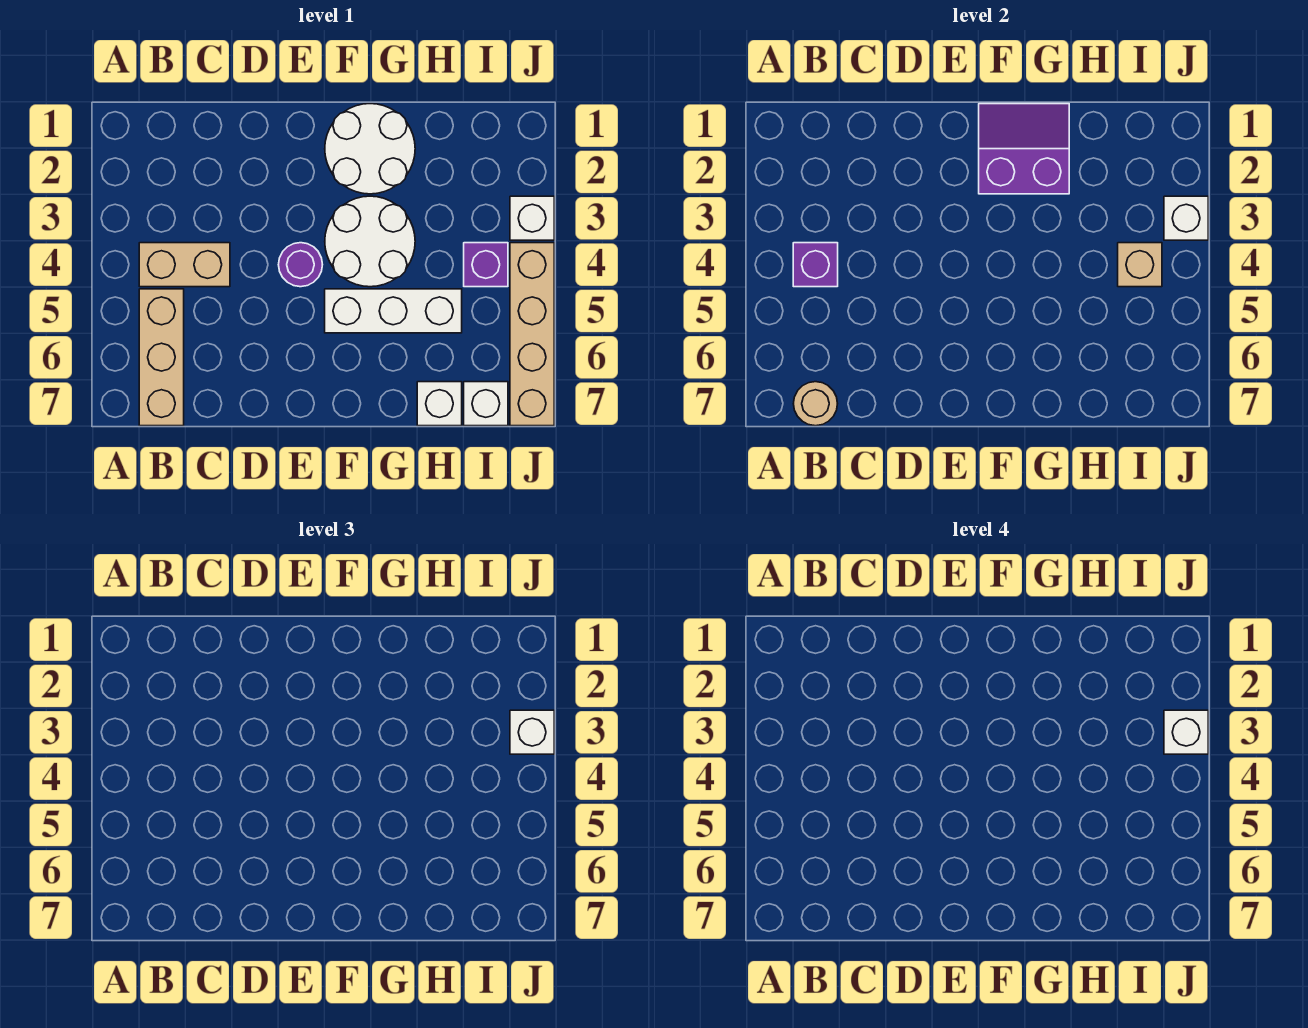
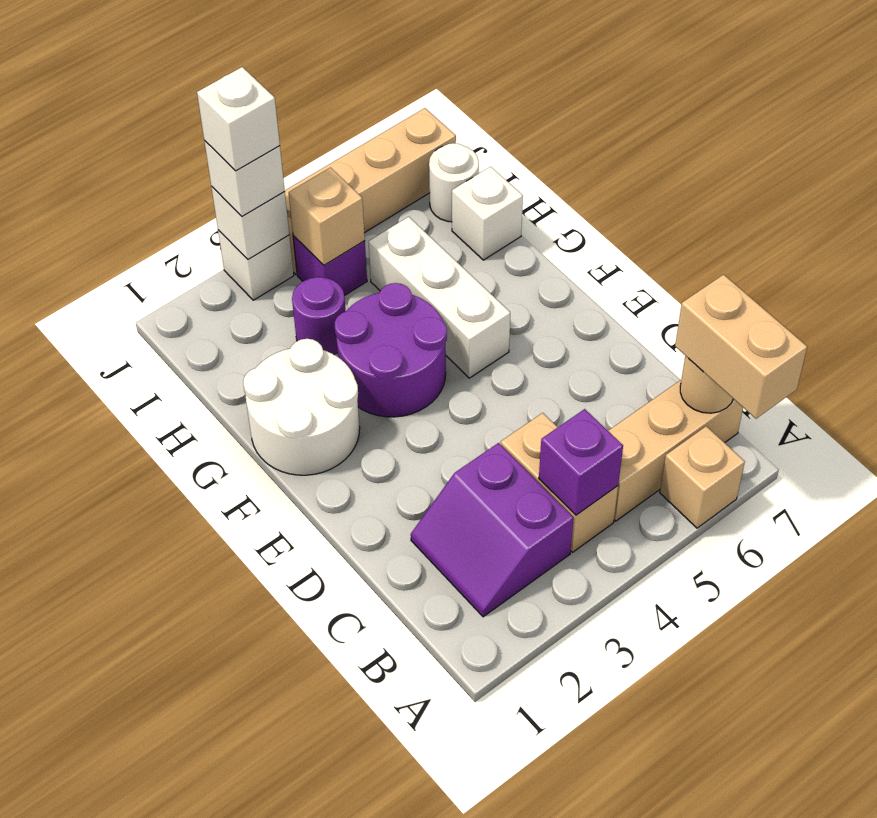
none -> tan 1x1 brick [660,426,745,528]
none -> tan 1x2 brick [675,275,807,419]
purple 1x1 round brick [278,243,323,287] -> purple 1x1 round brick moved to [292,277,346,354]
purple 2x2 slope [979,104,1069,194] -> purple 2x2 slope moved to [411,443,574,617]
white 2x2 round brick [325,196,415,287] -> purple 2x2 round brick [335,283,447,417]
white 1x1 brick [464,382,508,426] -> white 1x1 round brick [429,143,479,222]

